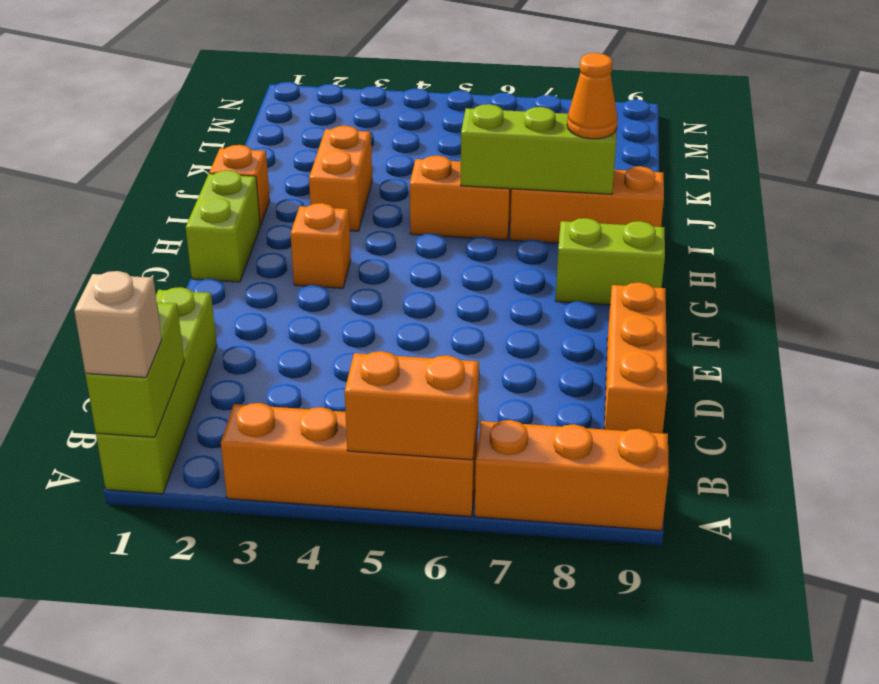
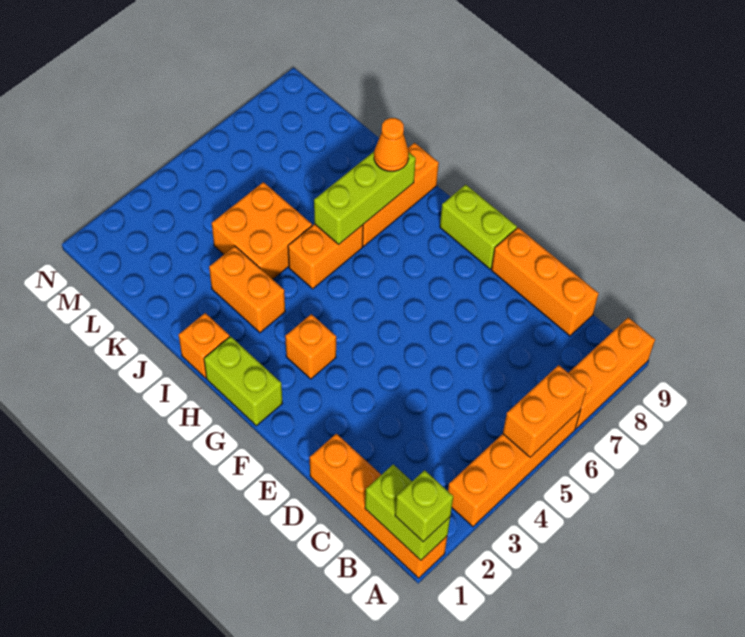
lime 1x4 brick [96,287,217,494] -> orange 1x4 brick [310,434,447,578]
tan 1x1 brick [74,271,162,377] -> lime 1x1 brick [395,470,453,542]
lime 1x2 brick [556,218,665,305] -> lime 1x2 brick turned to [440,185,517,269]
none -> orange 2x2 brick [212,182,312,279]

